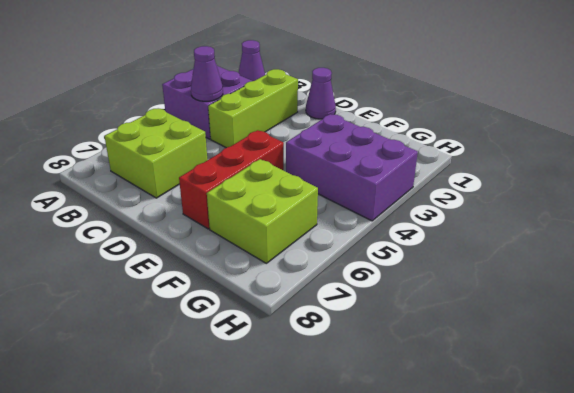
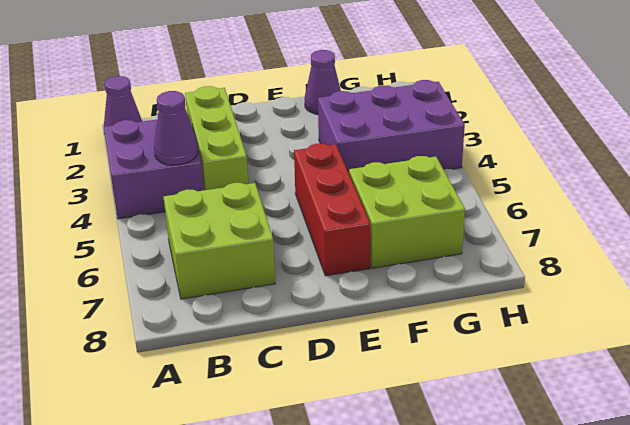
purple 1x1 cone [306,68,336,119] -> purple 1x1 cone moved to [305,50,341,114]

